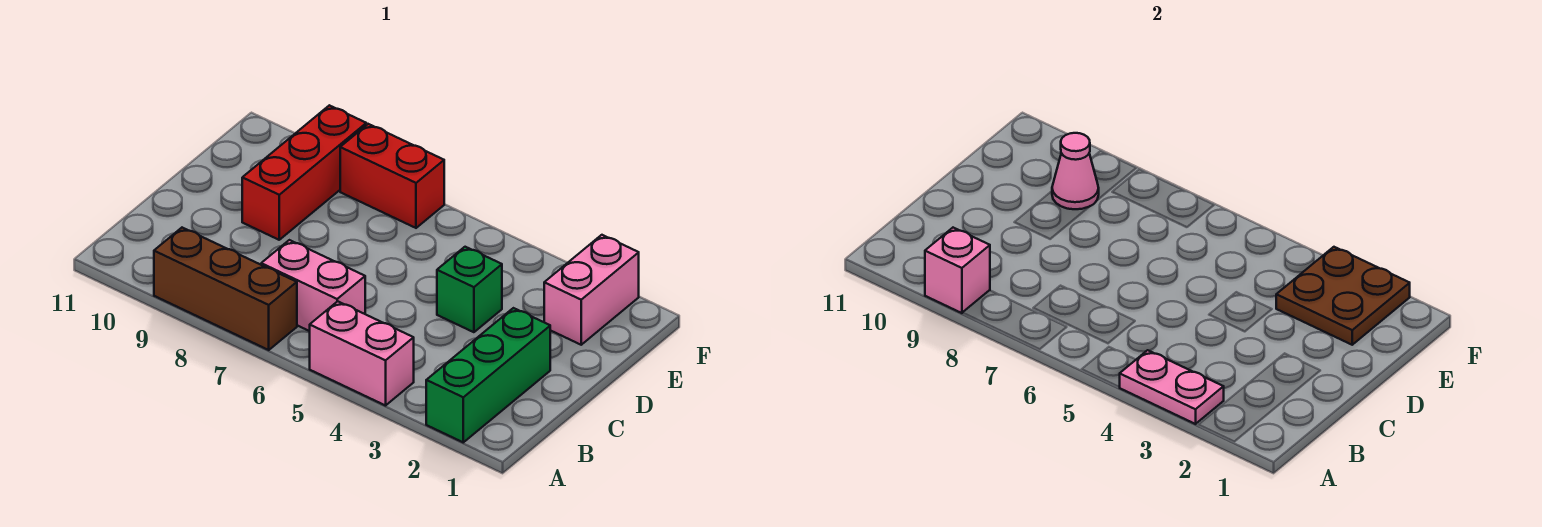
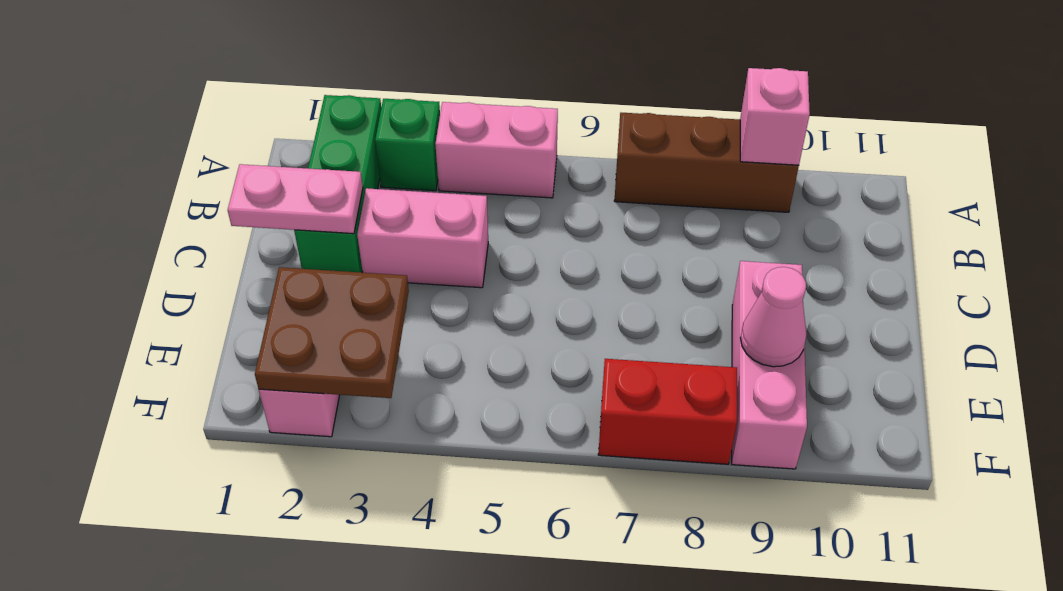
pink 1x2 plate [1120,350,1224,424] -> pink 1x2 plate moved to [228,164,363,234]
pink 1x2 brick [261,240,365,331] -> pink 1x2 brick moved to [357,188,488,288]
green 1x1 brick [437,247,502,332] -> green 1x1 brick moved to [375,99,440,191]
red 1x3 brick [242,105,366,240] -> pink 1x3 brick [732,261,807,469]

